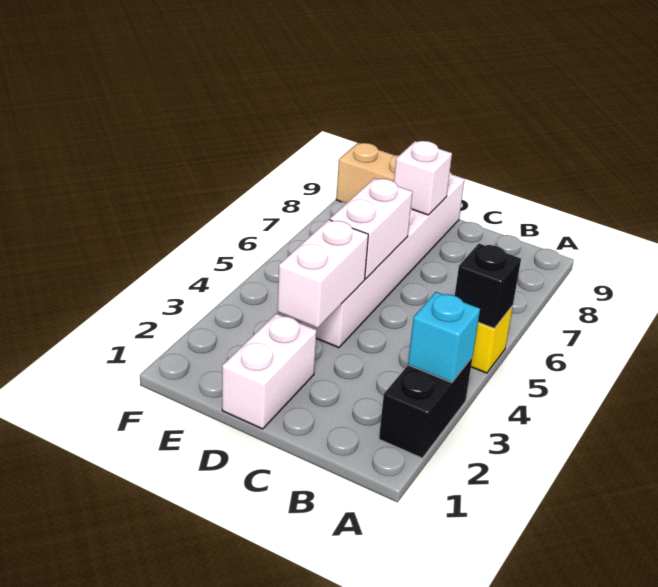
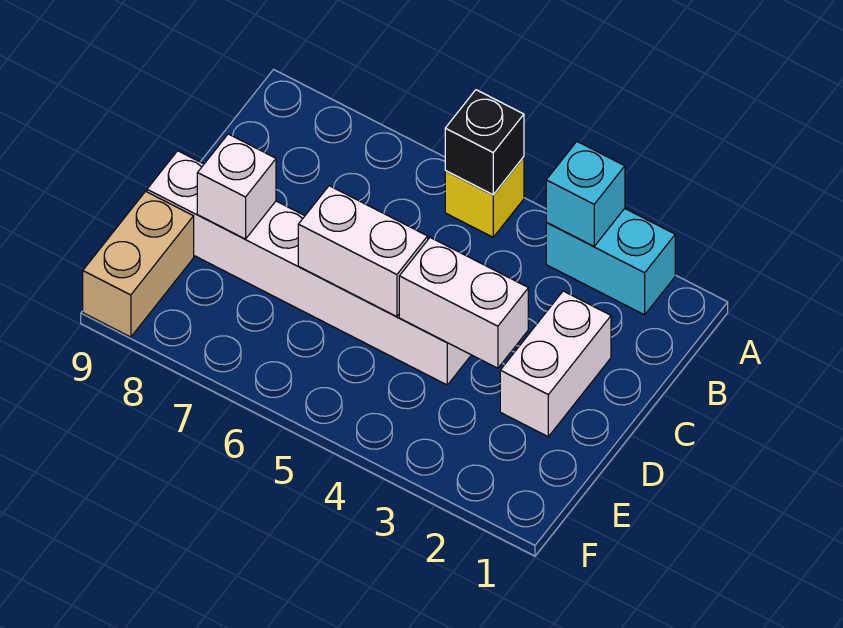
black 1x2 brick [379,357,473,458] -> cyan 1x2 brick [546,208,675,315]
white 1x2 brick [222,314,316,429] -> white 1x2 brick turned to [500,291,611,437]

